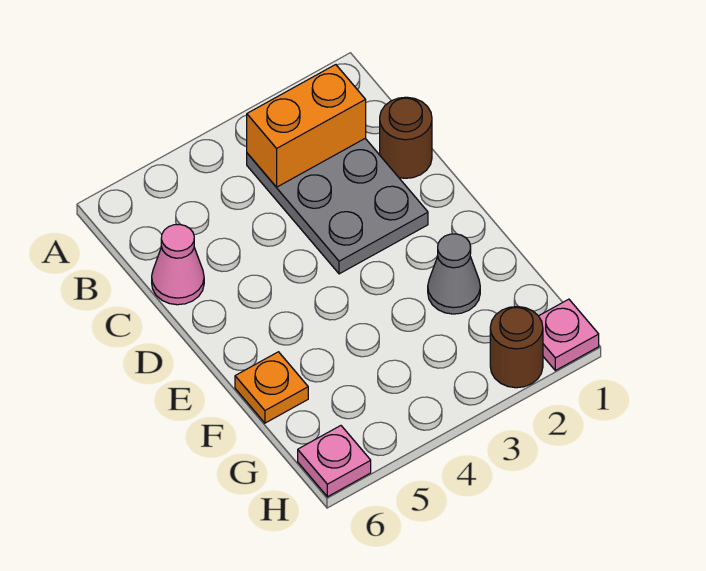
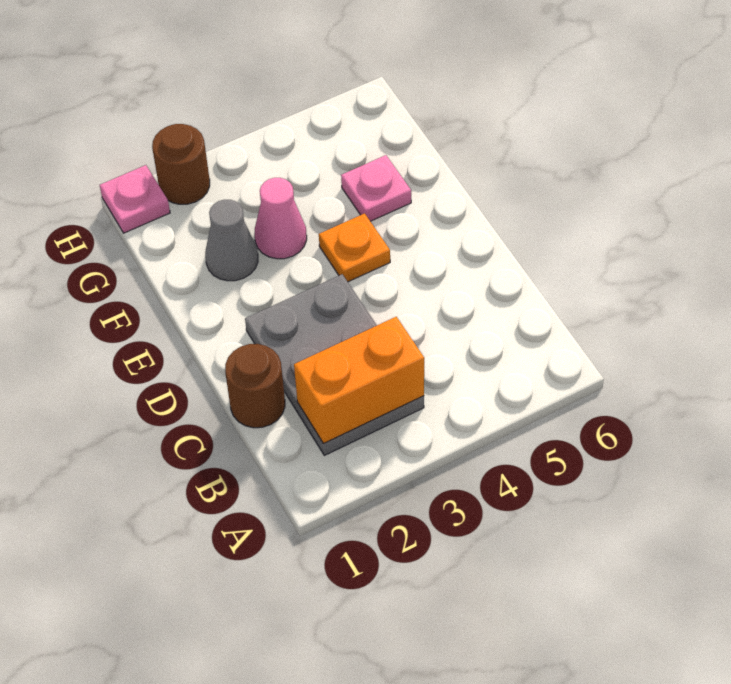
pink 1x1 cone [152,224,204,305] -> pink 1x1 cone moved to [255,178,307,259]
orange 1x1 plate [235,352,308,423] -> orange 1x1 plate moved to [319,213,390,282]
pink 1x1 plate [298,426,371,497] -> pink 1x1 plate moved to [341,155,411,221]

